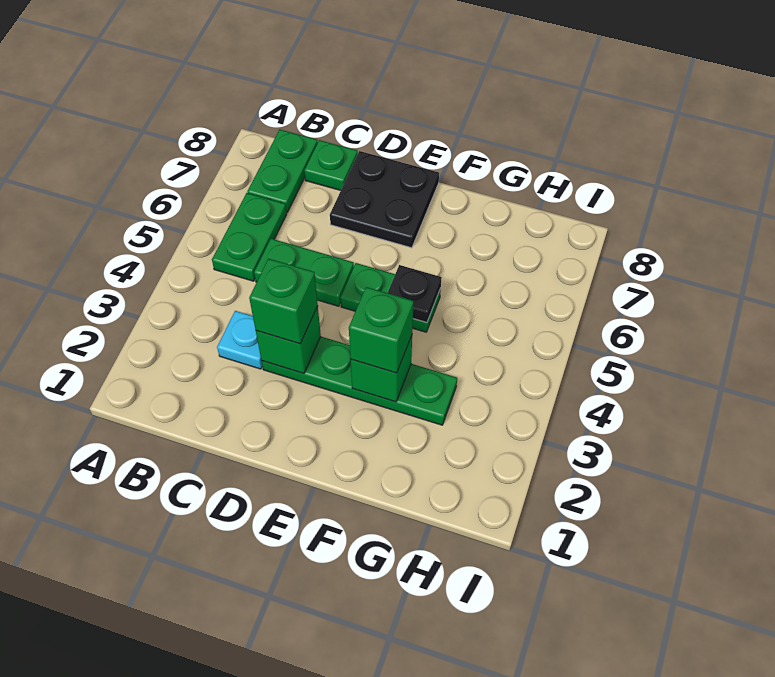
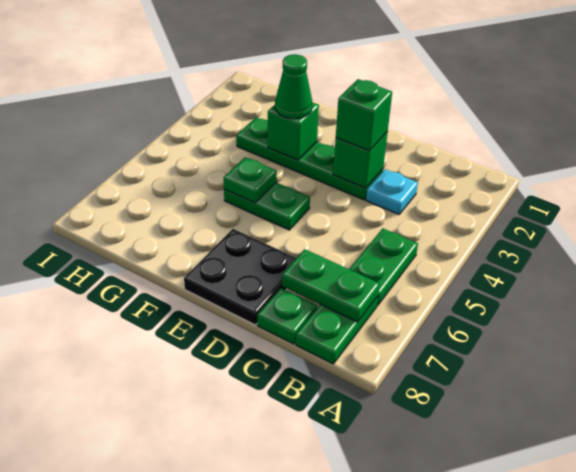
green 1x2 plate [254,239,354,306] -> green 1x2 plate moved to [282,249,380,322]
green 1x1 brick [349,287,414,373] -> green 1x1 cone [275,54,312,119]
black 1x1 plate [388,265,442,323] -> green 1x1 plate [224,157,277,203]

